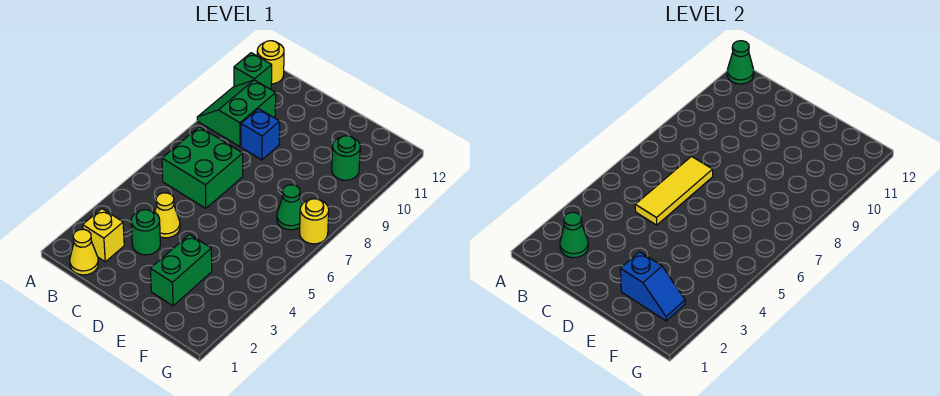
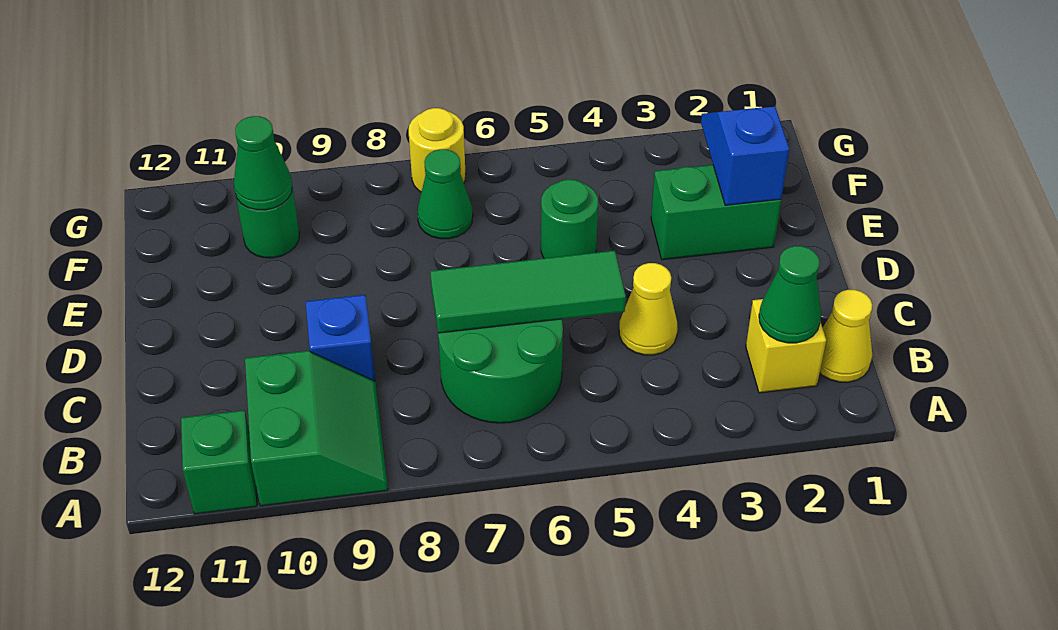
green 2x2 slope [197,80,276,147] -> green 2x2 slope turned to [245,351,388,506]
yellow 1x1 round brick [257,41,284,84] -> none
green 1x1 cone [727,41,754,84] -> green 1x1 cone moved to [234,116,292,210]
green 2x2 brick [162,127,243,208] -> green 2x2 round brick [438,319,563,423]
green 1x1 round brick [131,210,160,255] -> green 1x1 round brick moved to [541,179,598,258]
yellow 1x3 tile [635,156,713,225] -> green 1x3 tile [430,251,626,333]

